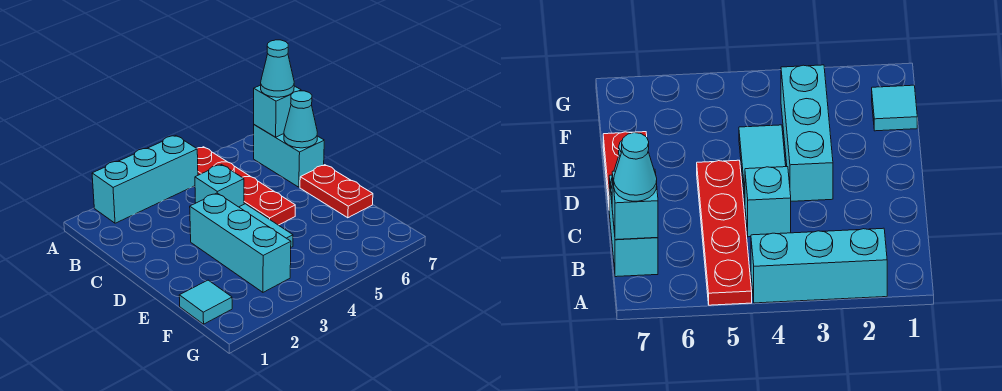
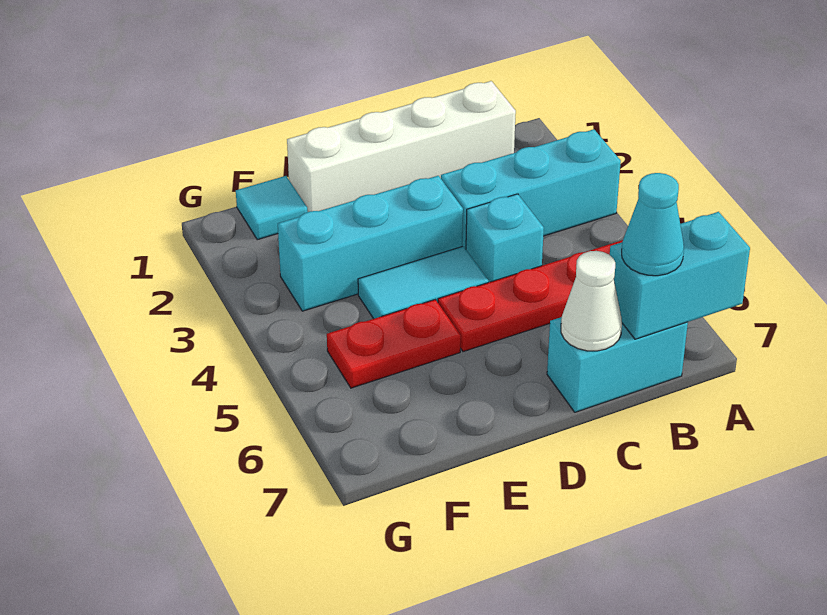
cyan 1x3 brick [92,136,198,223] -> cyan 1x3 brick turned to [441,129,621,249]
none -> white 1x4 brick [287,81,516,212]
cyan 1x1 brick [254,85,301,137] -> cyan 1x2 brick [610,212,750,339]
cyan 1x1 cone [284,91,317,148] -> white 1x1 cone [561,251,622,351]
red 1x2 plate [300,165,373,218] -> red 1x2 plate moved to [327,300,461,388]

